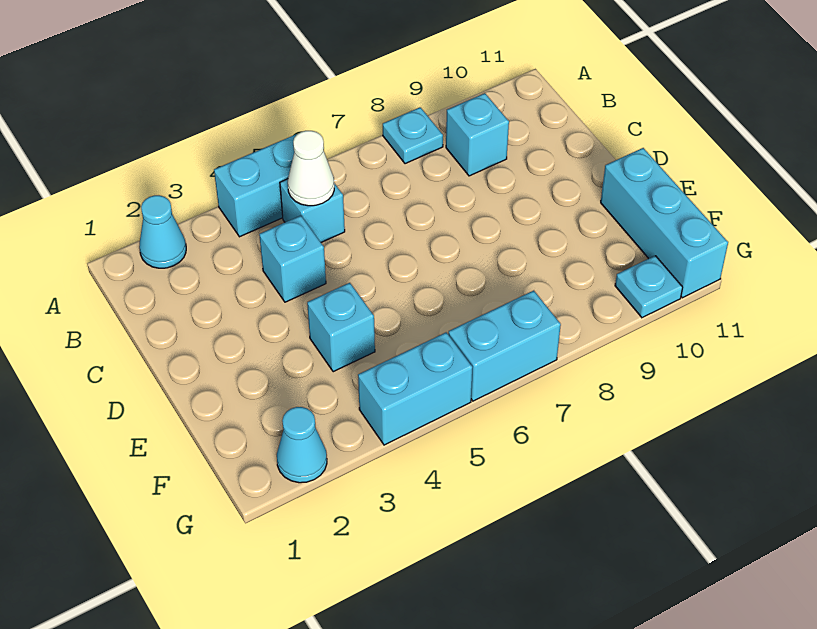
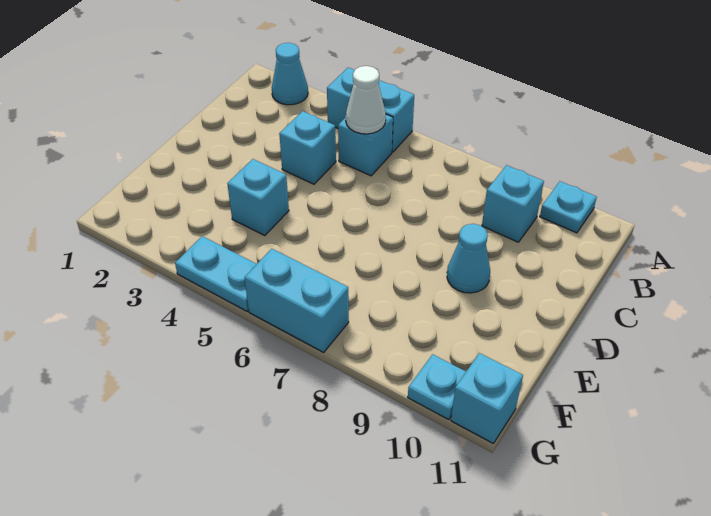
cyan 1x1 plate [383,107,443,164] -> cyan 1x1 plate moved to [540,181,597,233]
cyan 1x3 brick [601,148,728,298] -> cyan 1x1 brick [451,353,523,444]
cyan 1x1 cone [277,407,327,483] -> cyan 1x1 cone moved to [447,224,490,293]
cyan 1x2 brick [358,332,472,445] -> cyan 1x2 plate [175,236,256,311]

